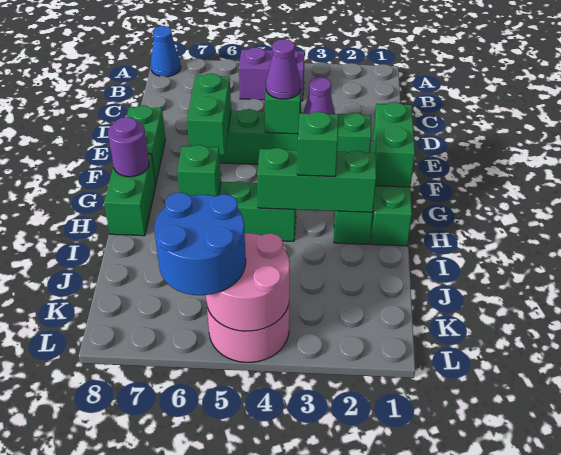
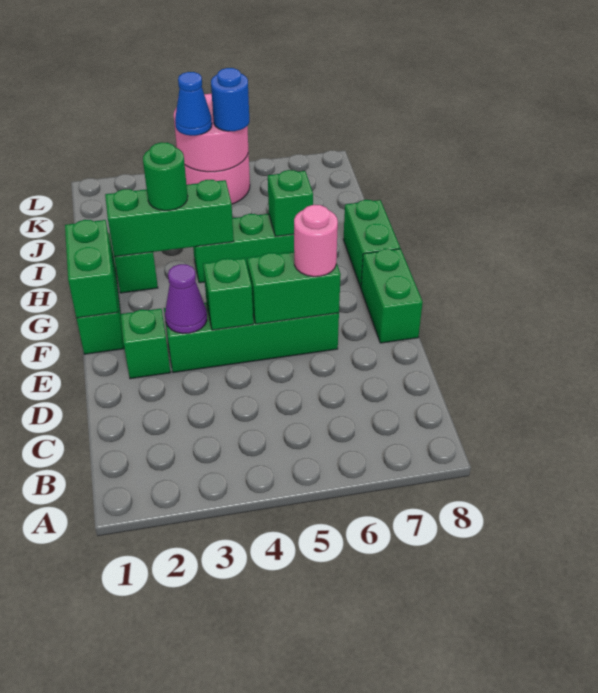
blue 1x1 cone [151,26,181,77] -> blue 1x1 cone moved to [175,72,212,136]
purple 1x2 brick [239,47,305,101] -> none
purple 1x1 cone [266,39,301,99] -> none
green 1x2 brick [187,73,231,155] -> green 1x2 brick turned to [247,252,341,324]
none -> pink 1x1 round brick [294,205,338,277]
purple 1x1 round brick [108,117,149,177] -> none
green 1x1 brick [297,112,338,176] -> green 1x1 round brick [143,142,188,211]
blue 2x2 round brick [154,192,246,295] -> blue 1x1 round brick [211,68,249,131]

